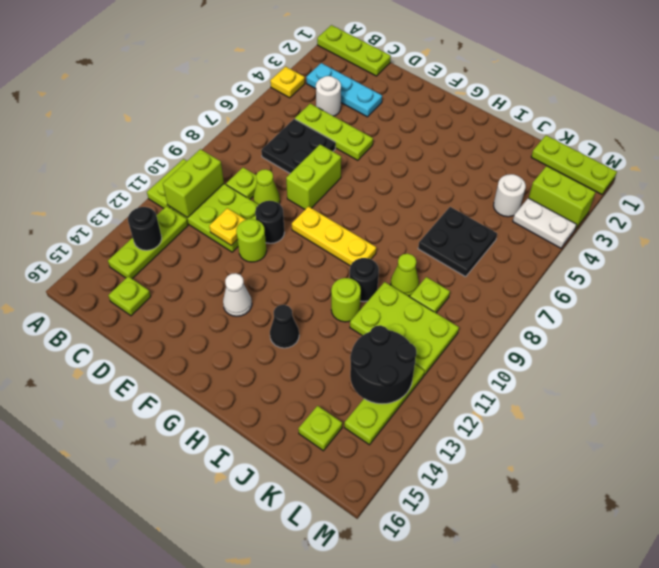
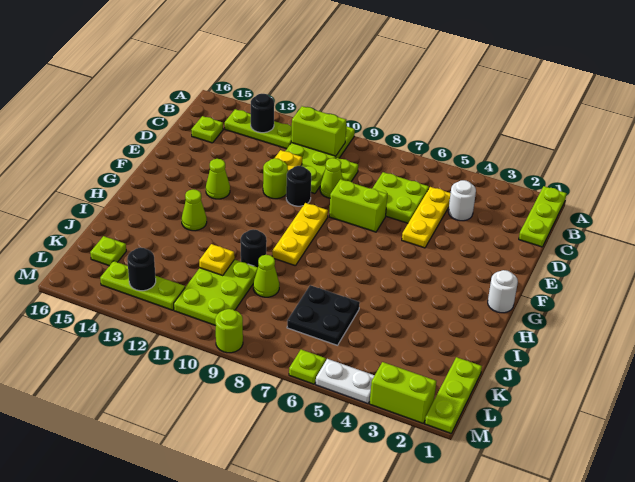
yellow 1x1 plate [270,67,305,98] -> yellow 1x1 plate moved to [199,244,235,276]
cyan 1x3 plate [306,63,382,117] -> none
lime 1x3 plate [295,104,373,160] -> yellow 1x3 plate [402,187,451,248]
black 2x2 plate [261,119,335,173] -> lime 2x2 plate [372,172,429,223]
white 1x1 cone [223,273,252,316] -> lime 1x1 cone [206,159,230,199]
black 1x1 cone [270,305,299,348] -> lime 1x1 cone [182,189,207,231]
lime 1x1 round brick [331,278,361,322] -> lime 1x1 round brick moved to [215,309,243,353]
white 1x1 round brick [494,174,526,217] -> white 1x1 round brick moved to [488,270,518,313]
lime 1x1 plate [410,277,450,313] -> lime 1x1 plate moved to [289,350,326,384]
black 2x2 round brick [350,325,416,404] -> black 1x1 round brick [127,248,156,291]
lime 1x2 brick [529,166,595,229] -> lime 1x2 brick turned to [370,362,436,423]
white 1x2 plate [513,198,577,248] -> white 1x2 plate turned to [316,359,375,404]

